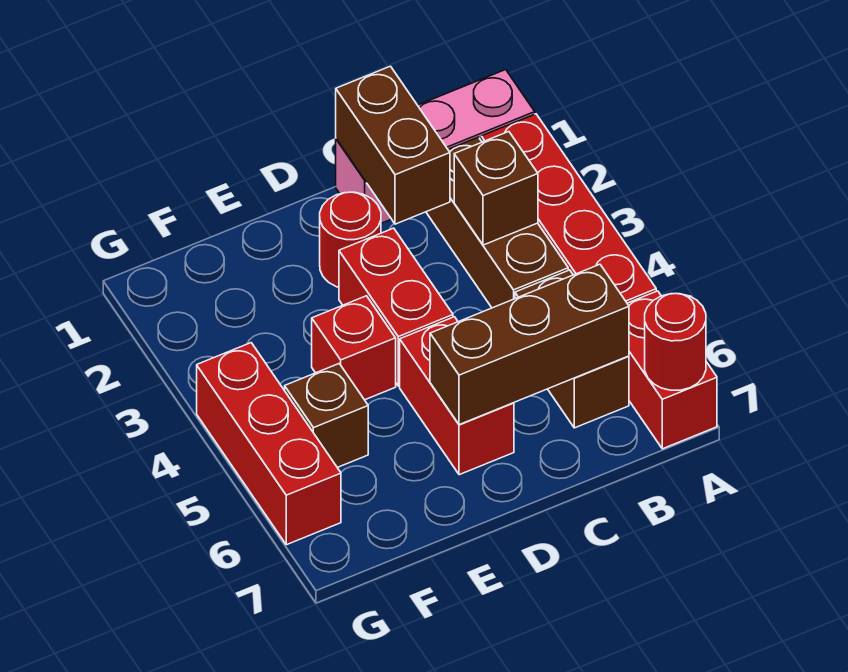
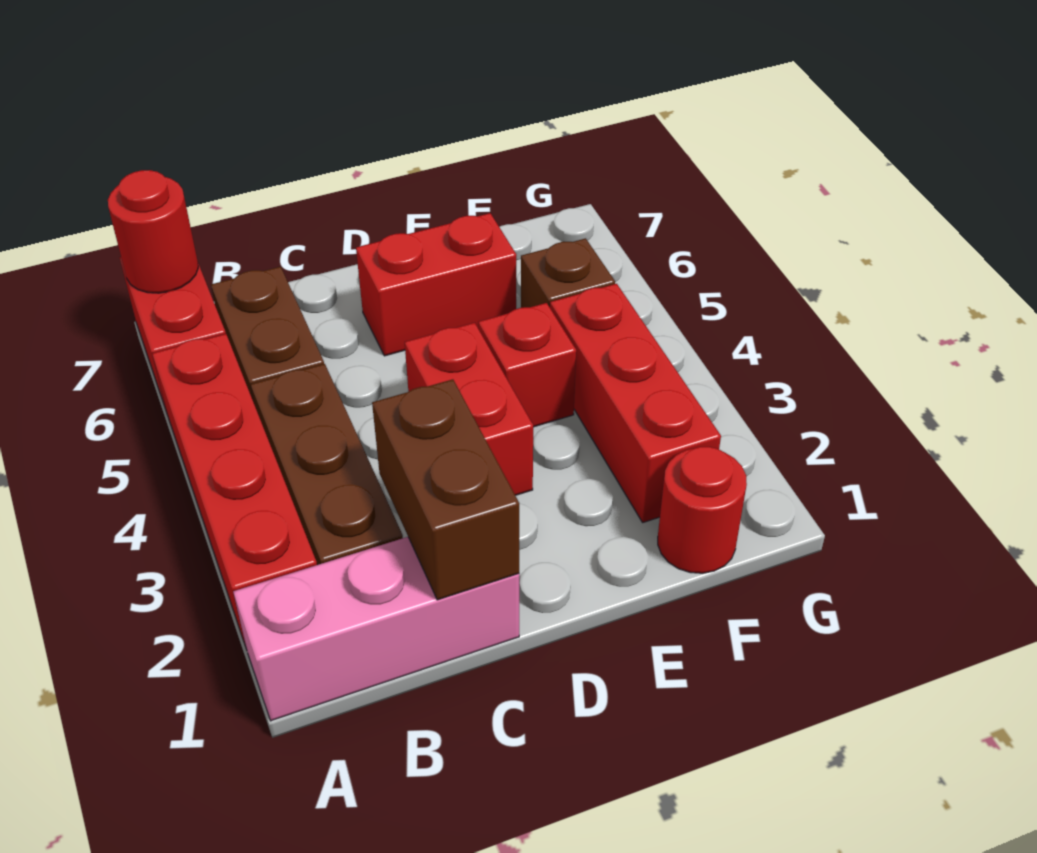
brown 1x1 brick [454,132,538,245] -> none
brown 1x3 brick [430,264,629,425] -> none
red 1x1 round brick [320,192,381,287] -> red 1x1 round brick moved to [658,447,747,573]
red 1x2 brick [400,317,514,475] -> red 1x2 brick turned to [356,213,516,356]
red 1x3 brick [197,343,341,545] -> red 1x3 brick moved to [550,284,721,522]

